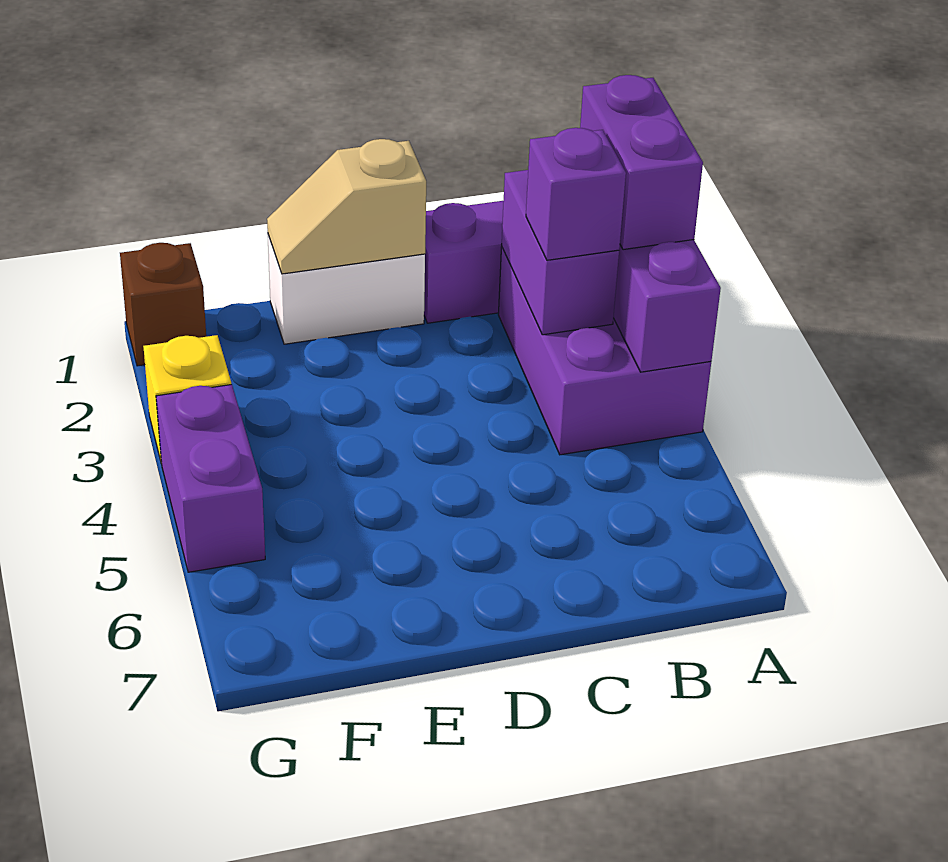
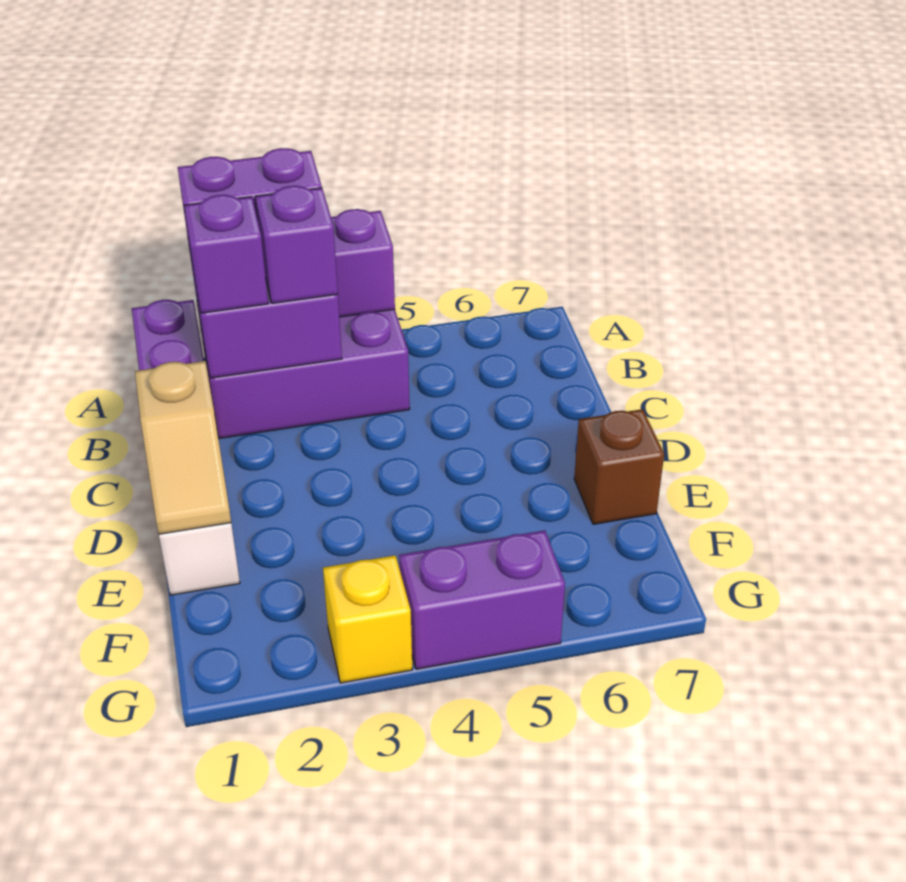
none -> purple 1x1 brick [184,195,268,313]
brown 1x1 brick [120,243,206,366] -> brown 1x1 brick moved to [574,409,664,524]

